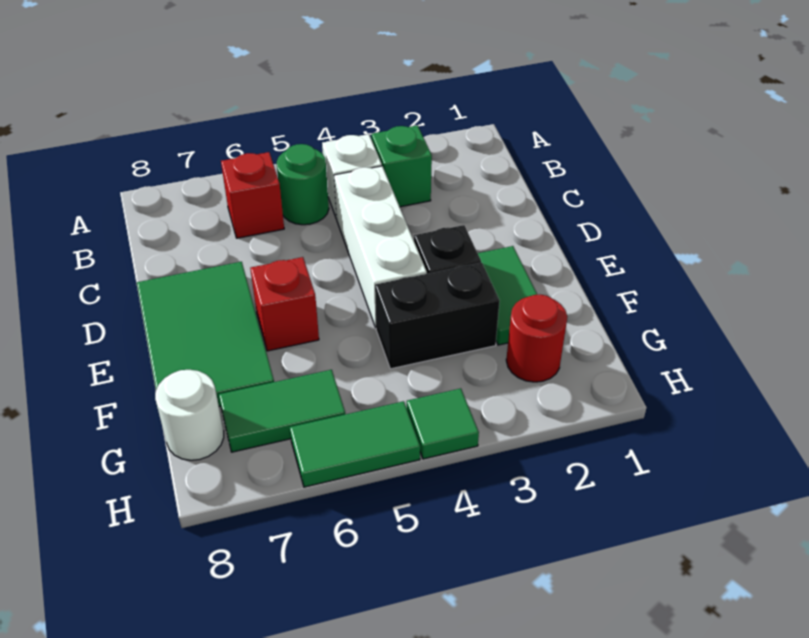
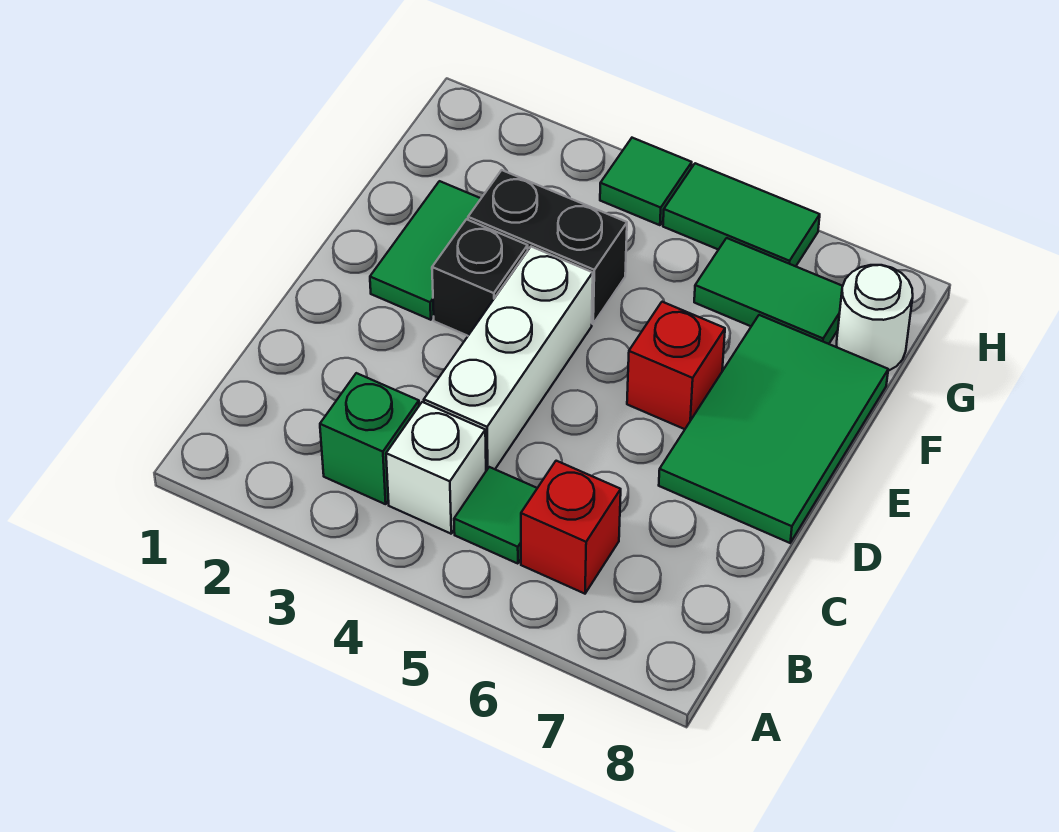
green 1x1 round brick [277,144,329,225] -> green 1x1 tile [454,467,537,564]
red 1x1 round brick [506,295,567,382] -> none

